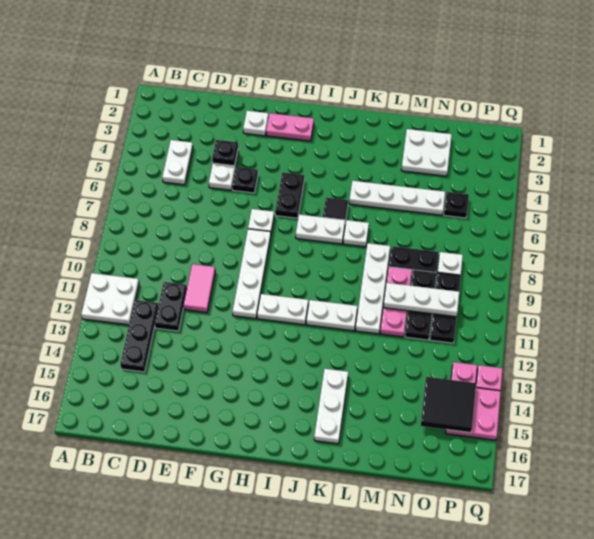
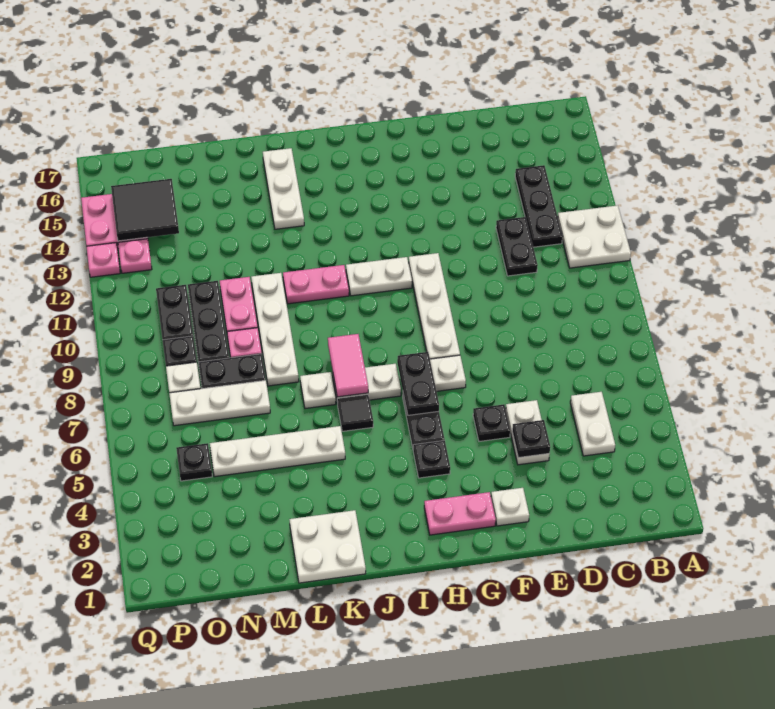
pink 1x2 tile [184,264,215,313] -> pink 1x2 tile moved to [328,334,368,397]
none -> black 1x1 plate [413,440,450,478]
none -> black 1x2 plate [397,352,439,415]
white 1x2 plate [306,300,357,331] -> pink 1x2 plate [283,265,349,304]
white 2x2 plate [401,129,452,176] -> white 2x2 plate moved to [289,510,366,583]
white 1x3 plate [384,283,459,317] -> white 1x3 plate moved to [169,380,270,426]

